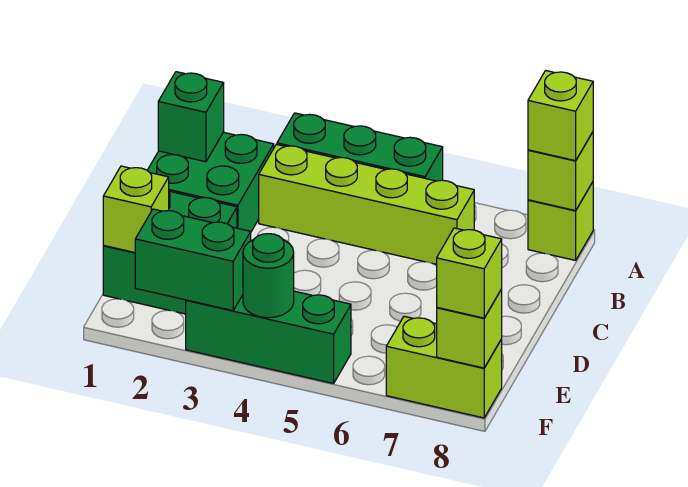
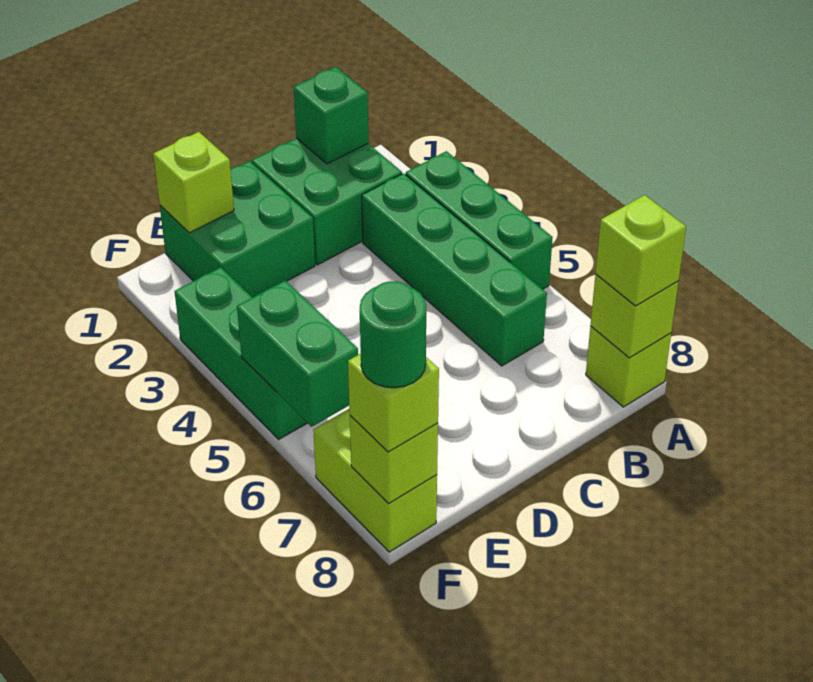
lime 1x4 brick [259,144,474,264] -> green 1x4 brick [362,173,547,366]
green 1x2 brick [135,209,251,311] -> green 1x2 brick moved to [237,280,358,427]
green 1x1 round brick [243,234,294,318] -> green 1x1 round brick moved to [360,281,426,388]

